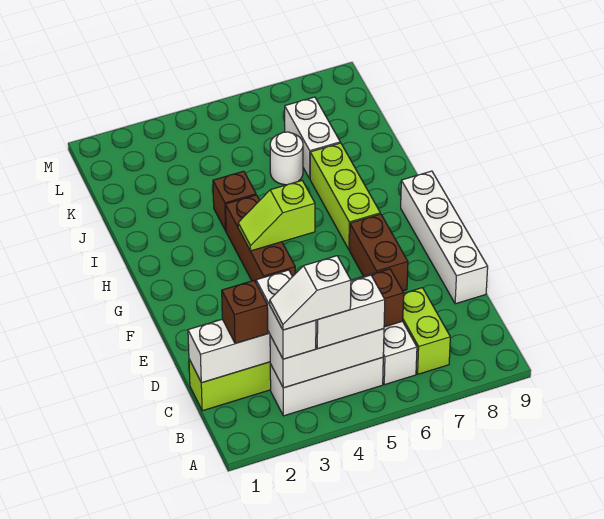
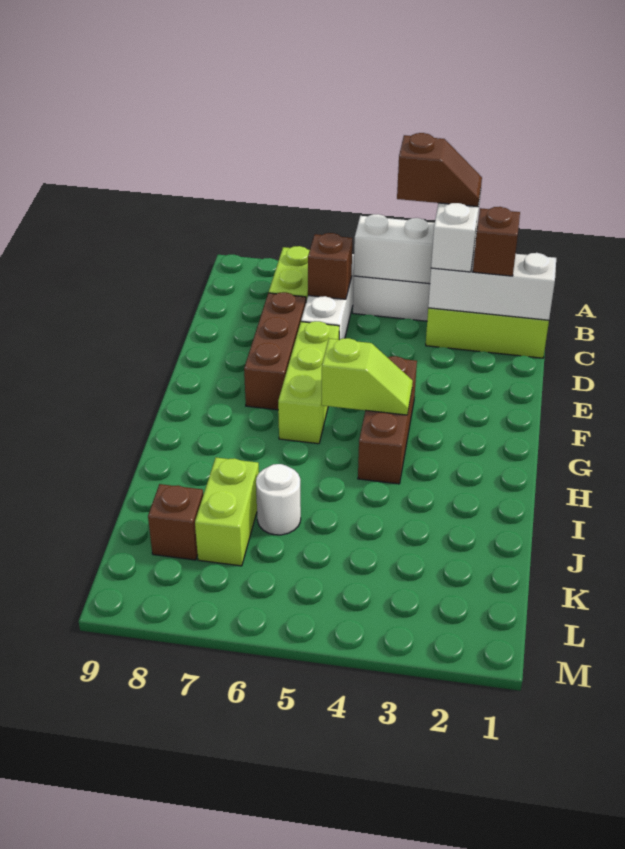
white 1x2 slope [270,256,351,330] -> brown 1x2 slope [397,133,482,207]
white 1x2 brick [316,275,385,349] -> none
white 1x4 brick [401,171,488,304] -> none
brown 1x2 brick [350,214,408,291] -> brown 1x3 brick [244,292,306,410]
lime 1x3 brick [310,143,380,250] -> lime 1x3 brick moved to [278,321,339,444]
brown 1x1 brick [213,171,256,231] -> brown 1x1 brick moved to [148,484,203,560]
white 1x2 brick [285,97,340,178] -> lime 1x2 brick [195,458,259,566]

